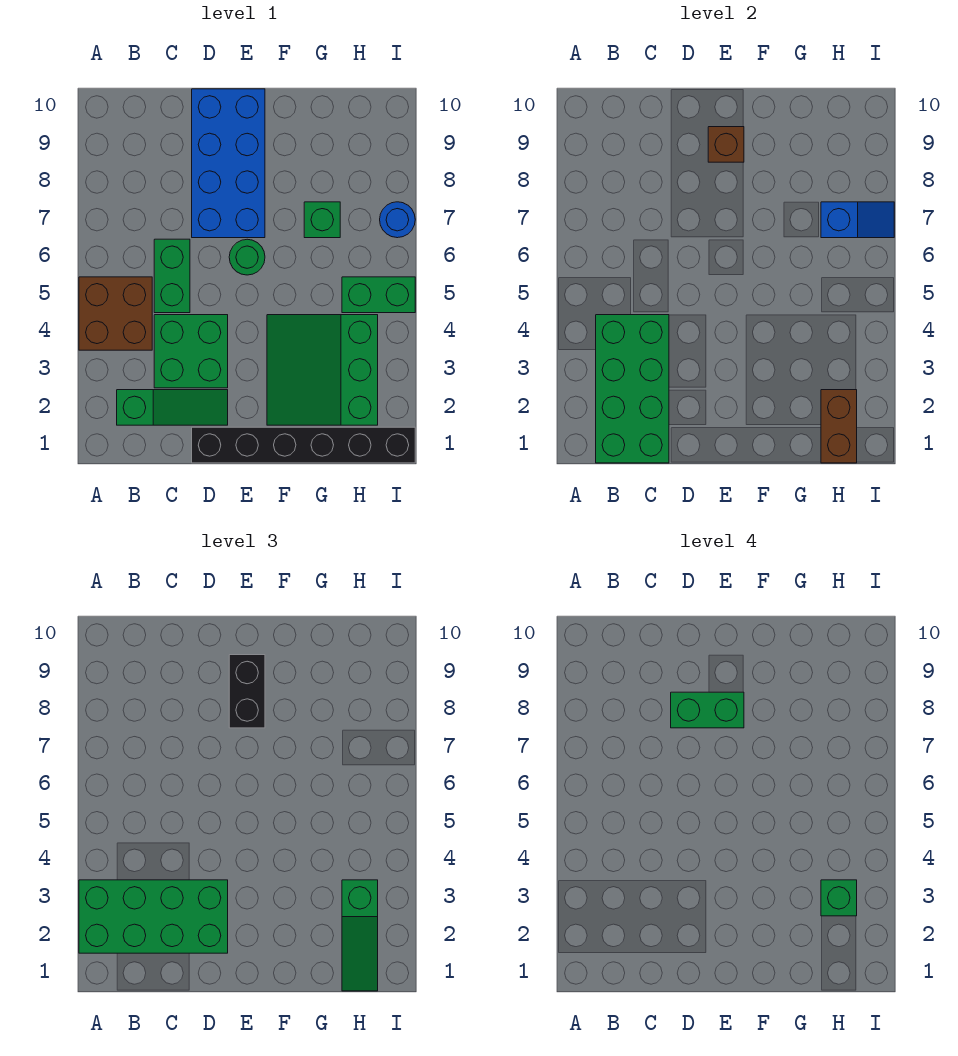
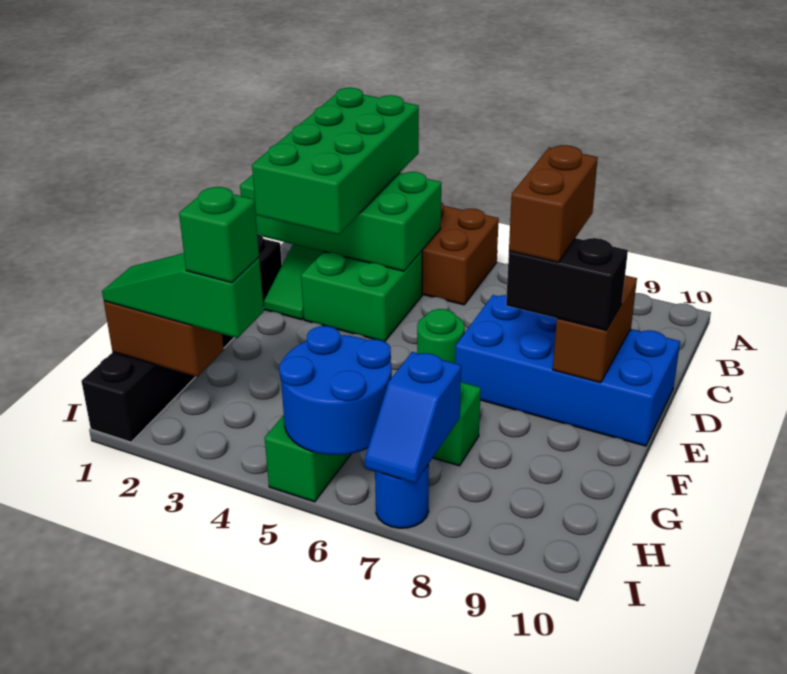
green 1x2 brick [154,239,190,313] -> none
green 1x2 brick [671,692,744,728] -> brown 1x2 brick [509,145,598,262]
brown 1x1 brick [708,127,744,162] -> brown 1x2 brick [553,275,637,383]
green 3x3 slope [267,315,378,425] -> none
none -> blue 2x2 round brick [279,326,392,455]

